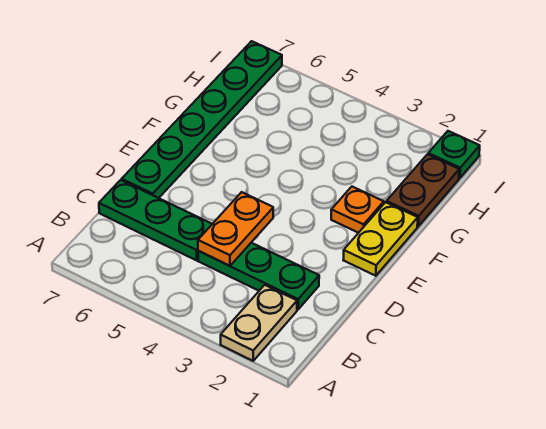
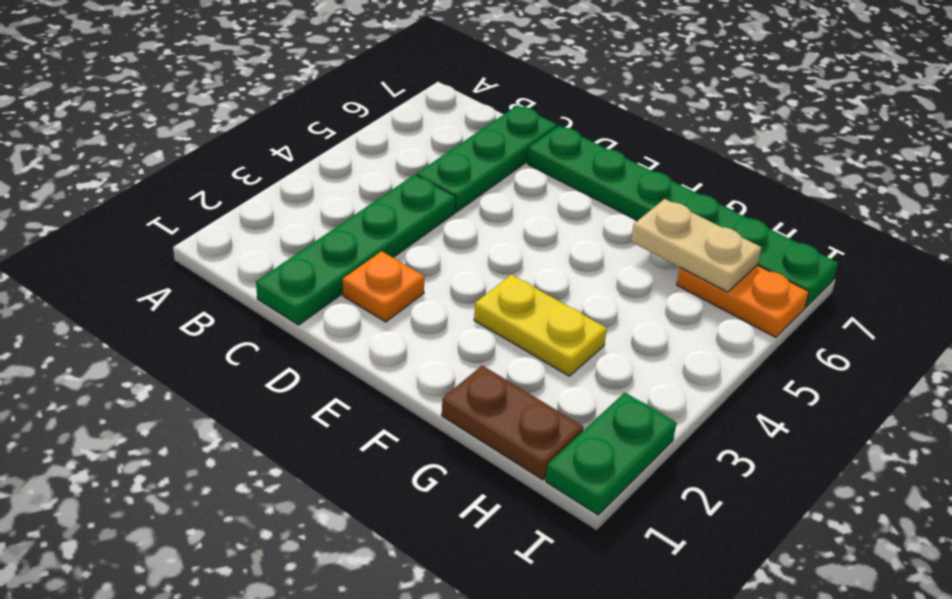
tan 1x2 plate [221,285,297,361] -> tan 1x2 plate moved to [631,199,761,292]
green 1x3 plate [198,243,319,310] -> green 1x4 plate [256,175,456,325]
orange 1x2 plate [198,192,273,266] -> orange 1x2 plate moved to [677,265,809,337]
yellow 1x2 plate [344,202,418,276] -> yellow 1x2 plate moved to [474,275,607,376]
orange 1x1 plate [331,187,384,233] -> orange 1x1 plate moved to [343,251,424,322]
green 1x1 plate [428,131,480,178] -> green 1x2 plate [546,392,677,515]

